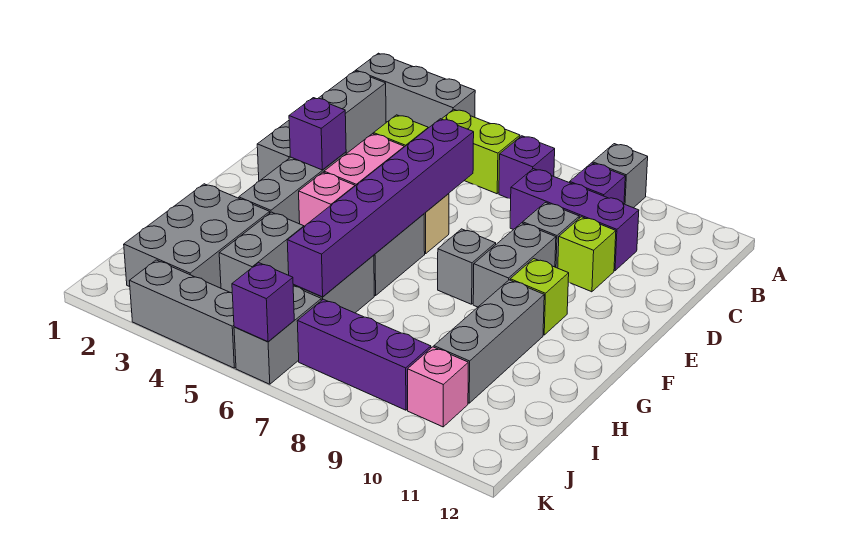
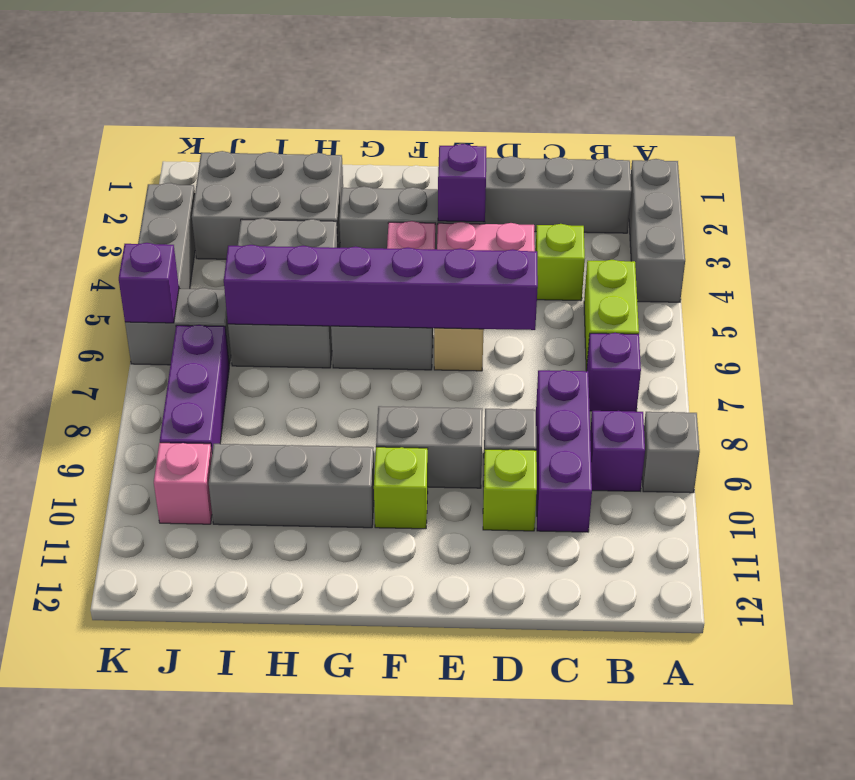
grey 1x1 brick [438,229,496,304] -> none

